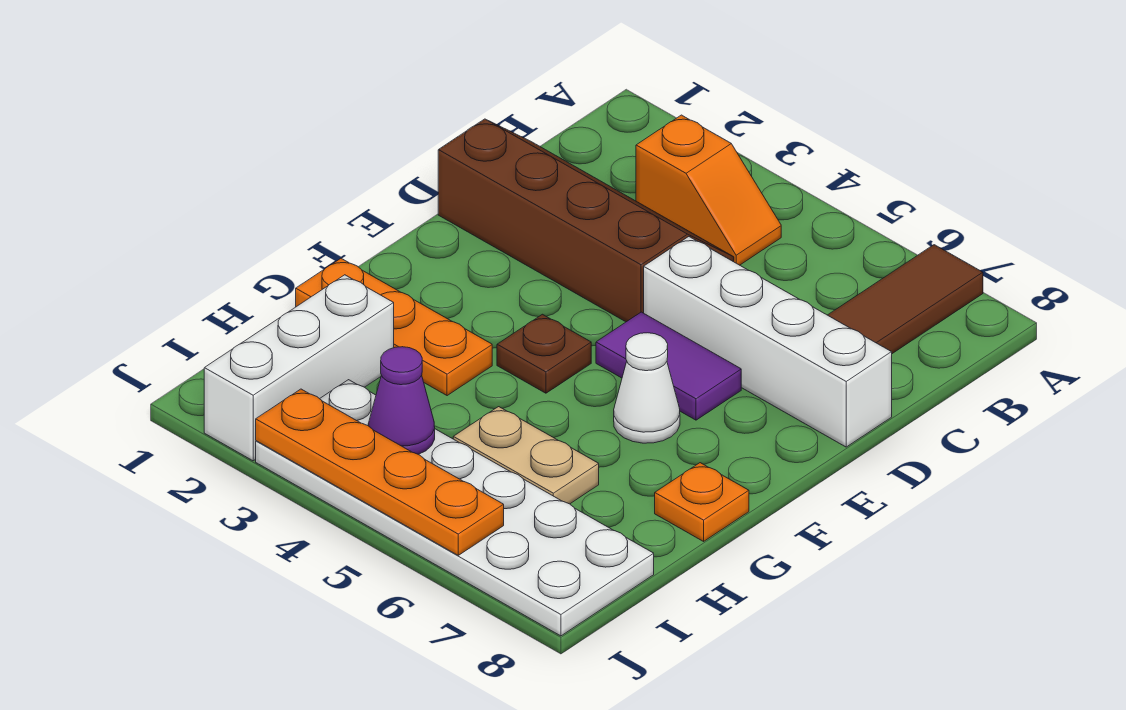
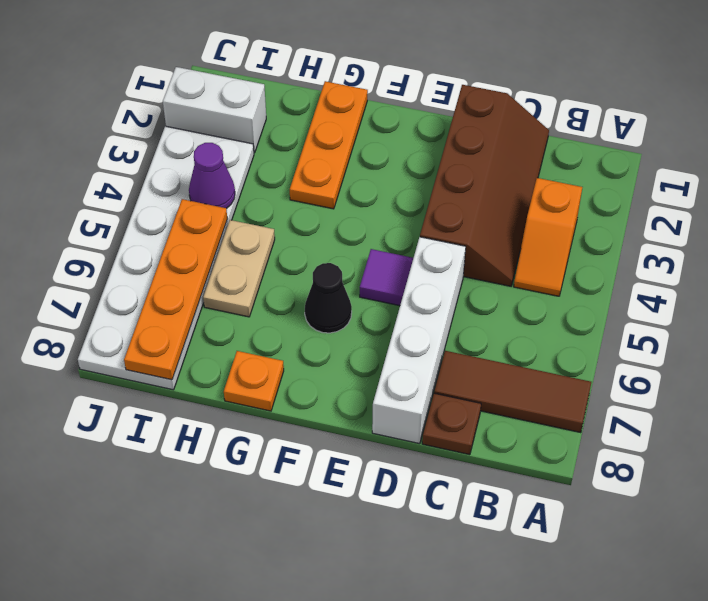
purple 1x2 tile [596,312,741,420] -> purple 1x1 tile [360,249,413,306]
brown 1x1 plate [497,314,591,393] -> brown 1x1 plate moved to [422,393,481,455]
white 1x1 cone [614,333,680,443] -> black 1x1 cone [305,263,352,333]
white 1x3 brick [204,275,394,461] -> white 1x2 brick [163,67,266,153]
orange 1x4 plate [256,389,504,555] -> orange 1x4 plate moved to [124,199,227,380]

